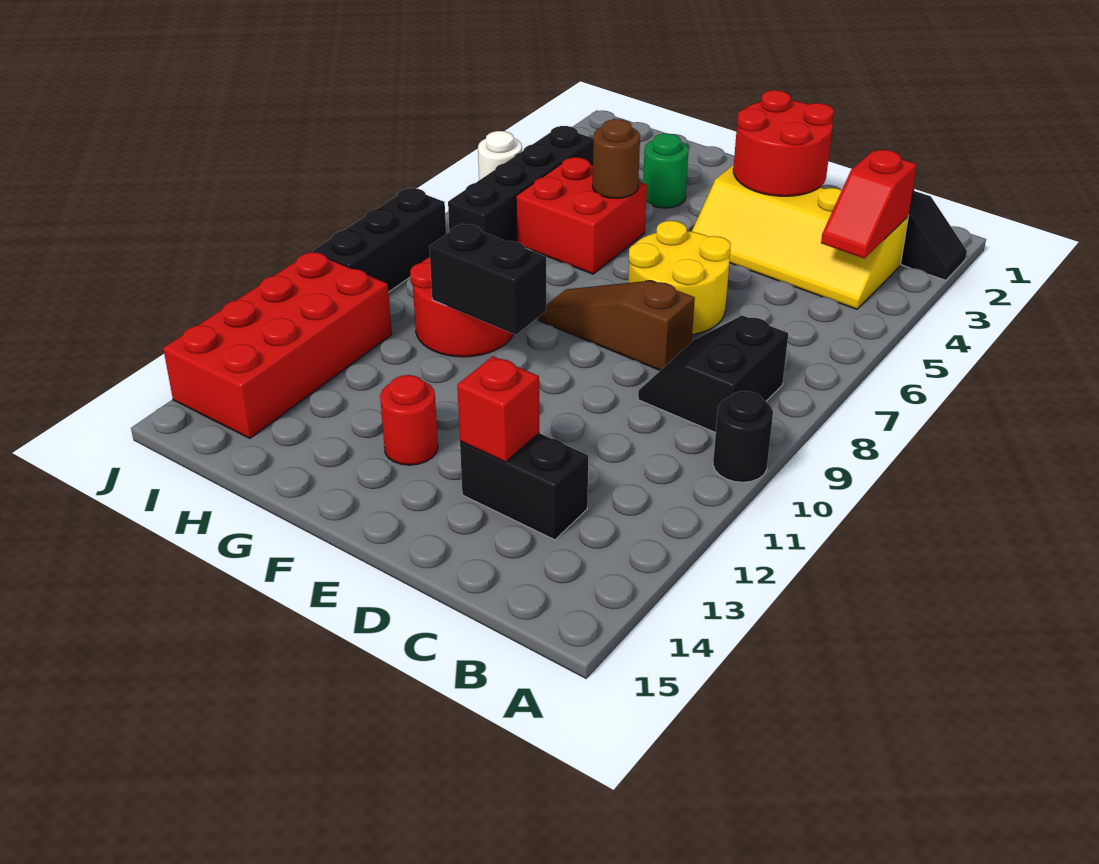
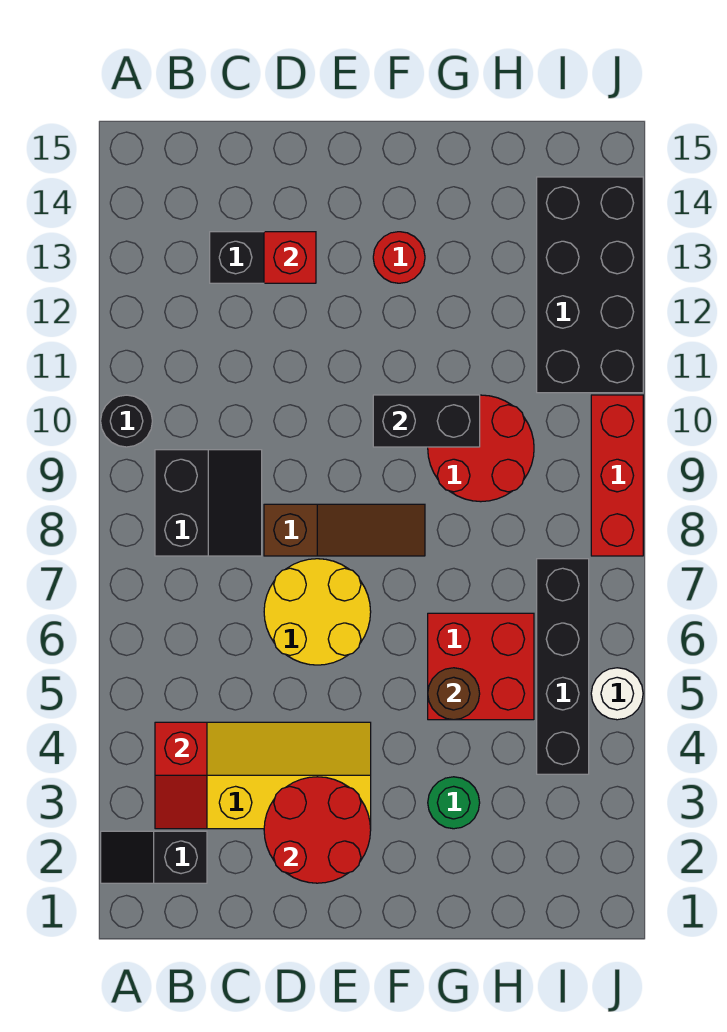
red 1x2 slope [821,150,917,258] -> red 1x2 slope turned to [155,722,207,829]
red 2x4 brick [163,252,392,438] -> black 2x4 brick [537,177,643,393]
black 1x3 brick [313,188,446,292] -> red 1x3 brick [591,395,643,556]

